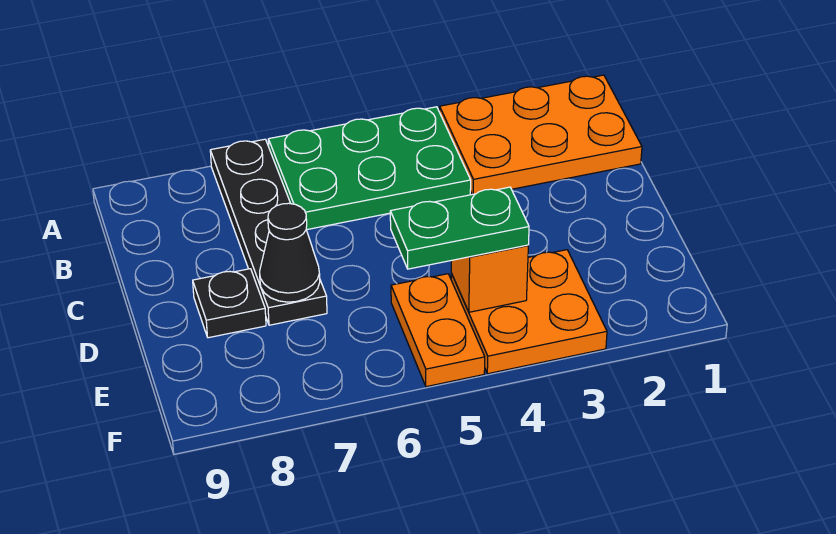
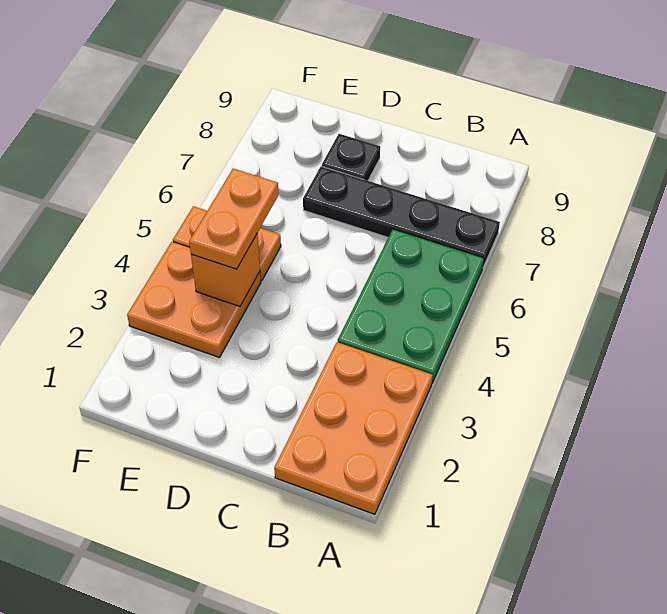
black 1x1 cone [260,203,320,302] -> none
green 1x2 plate [390,187,529,269] -> orange 1x2 plate [189,169,278,269]

